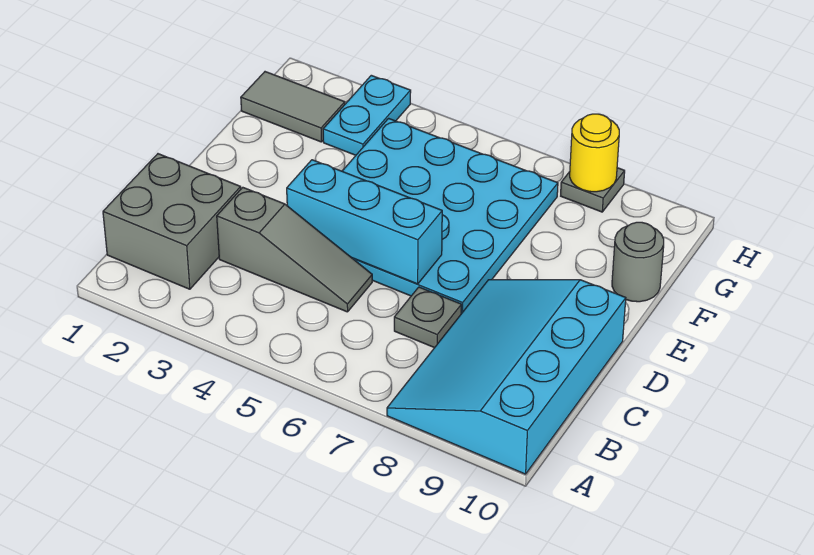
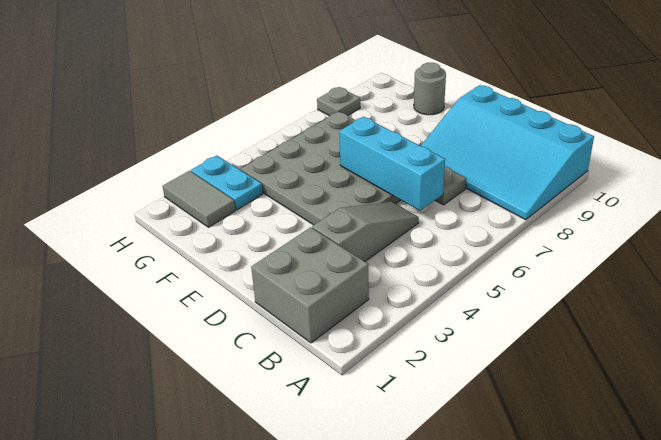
cyan 4x4 plate [342,118,558,314] -> grey 4x4 plate [241,112,400,225]
cyan 1x3 brick [287,160,442,284] -> cyan 1x3 brick turned to [339,117,445,211]
grey 1x2 tile [241,72,345,142] -> grey 1x2 tile turned to [163,171,235,227]
yellow 1x1 round brick [570,114,619,192] -> none

